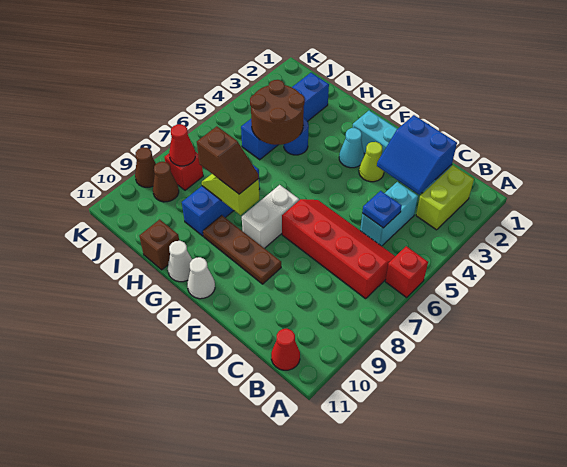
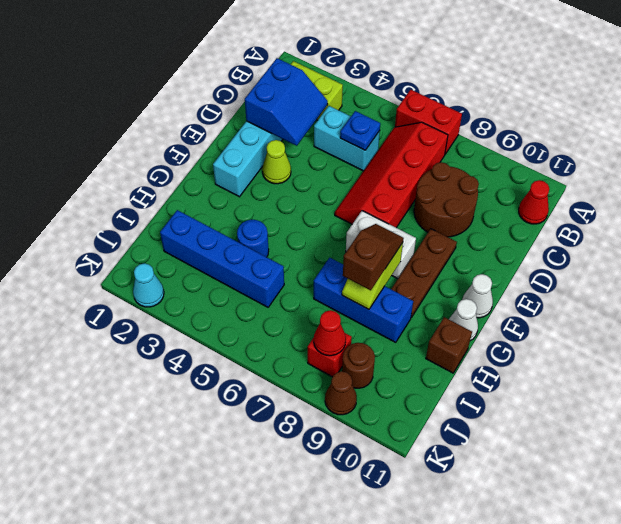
red 1x1 brick [385,246,428,297] -> red 1x2 brick [395,90,462,154]
cyan 1x1 cone [339,128,364,168] -> cyan 1x1 cone moved to [133,263,164,307]
brown 2x2 round brick [250,80,305,145] -> brown 2x2 round brick moved to [414,162,479,237]
brown 1x1 cone [153,162,179,202] -> brown 1x1 round brick [342,343,375,388]

